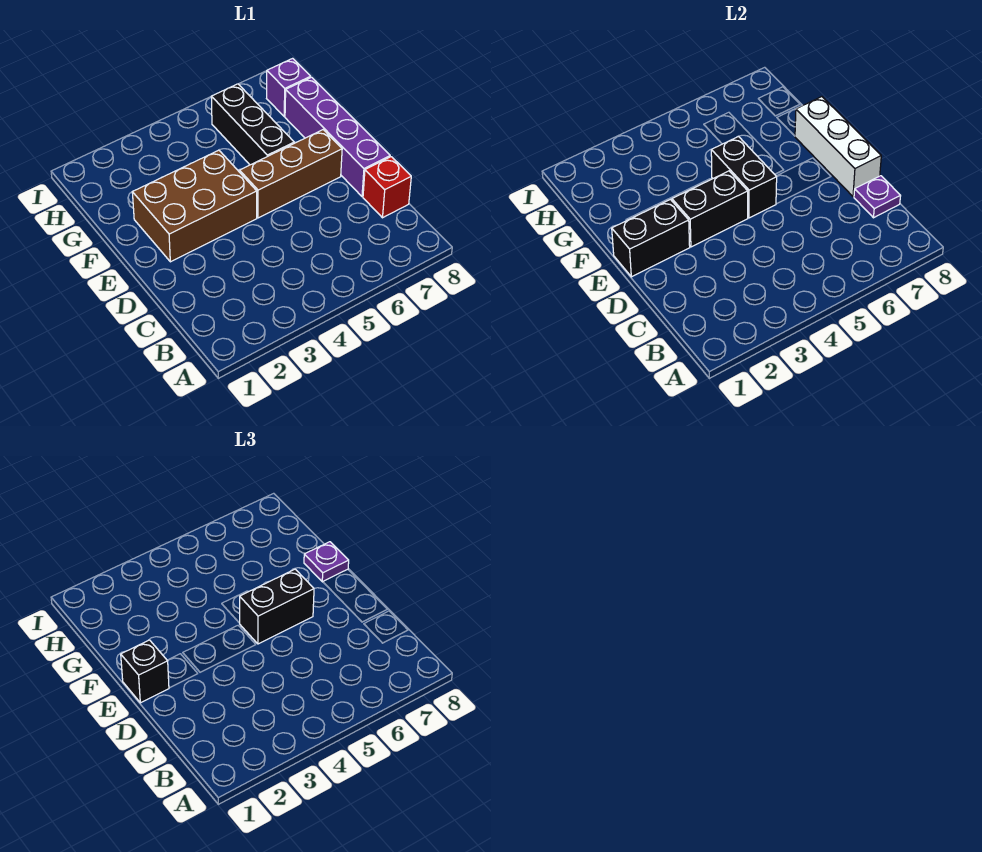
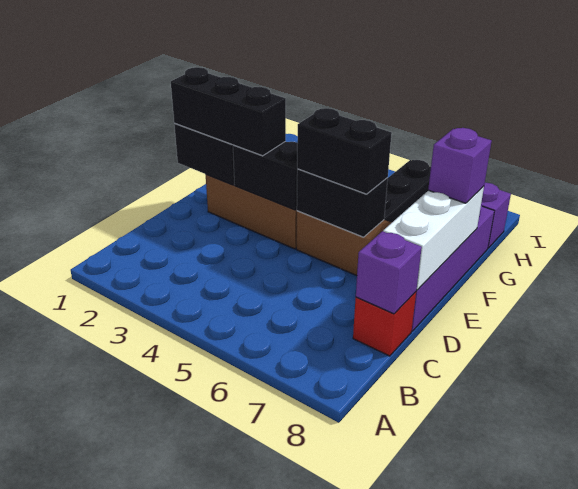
purple 1x1 plate [854,176,900,218] -> purple 1x1 brick [356,231,422,314]
black 1x1 brick [121,640,169,703] -> black 1x3 brick [171,67,286,156]
black 1x2 brick [711,136,777,218] -> black 1x2 brick turned to [297,169,388,237]
purple 1x1 plate [304,542,349,582] -> purple 1x1 brick [428,128,492,203]

